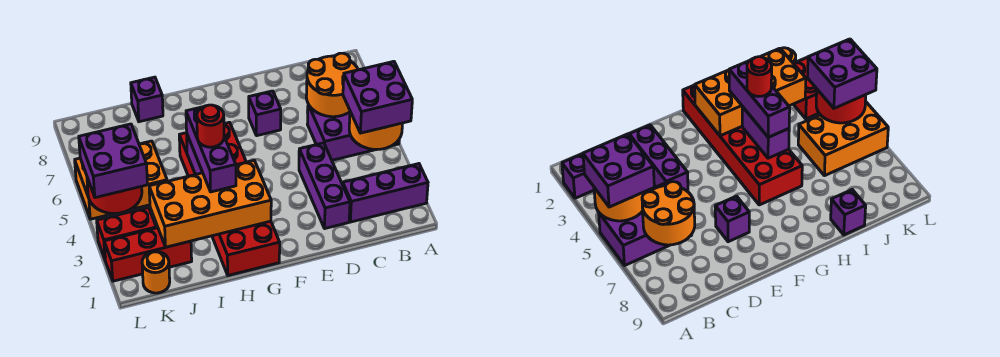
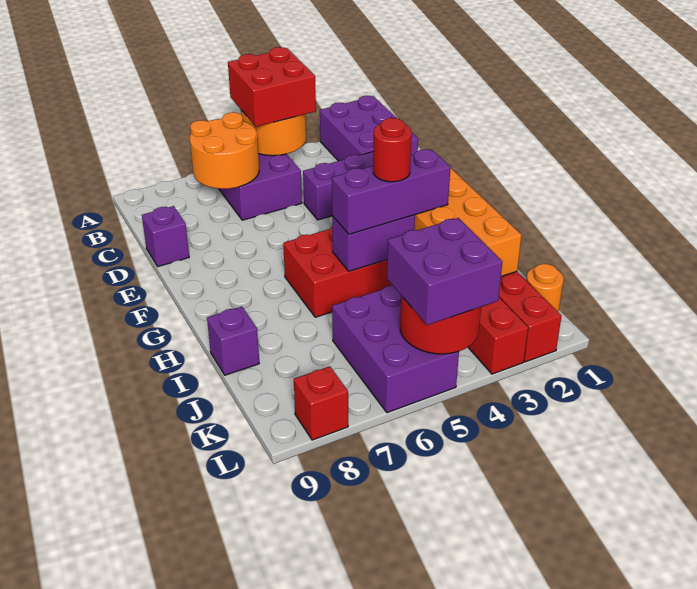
purple 1x3 brick [343,164,428,222] -> purple 2x3 brick [320,96,418,161]
purple 2x2 brick [343,61,412,133] -> red 2x2 brick [228,47,316,127]
purple 1x1 brick [249,91,281,136] -> purple 1x1 brick moved to [142,206,189,267]
orange 2x3 brick [75,141,167,219] -> purple 2x3 brick [332,286,459,413]
none -> red 1x1 brick [294,366,348,440]

